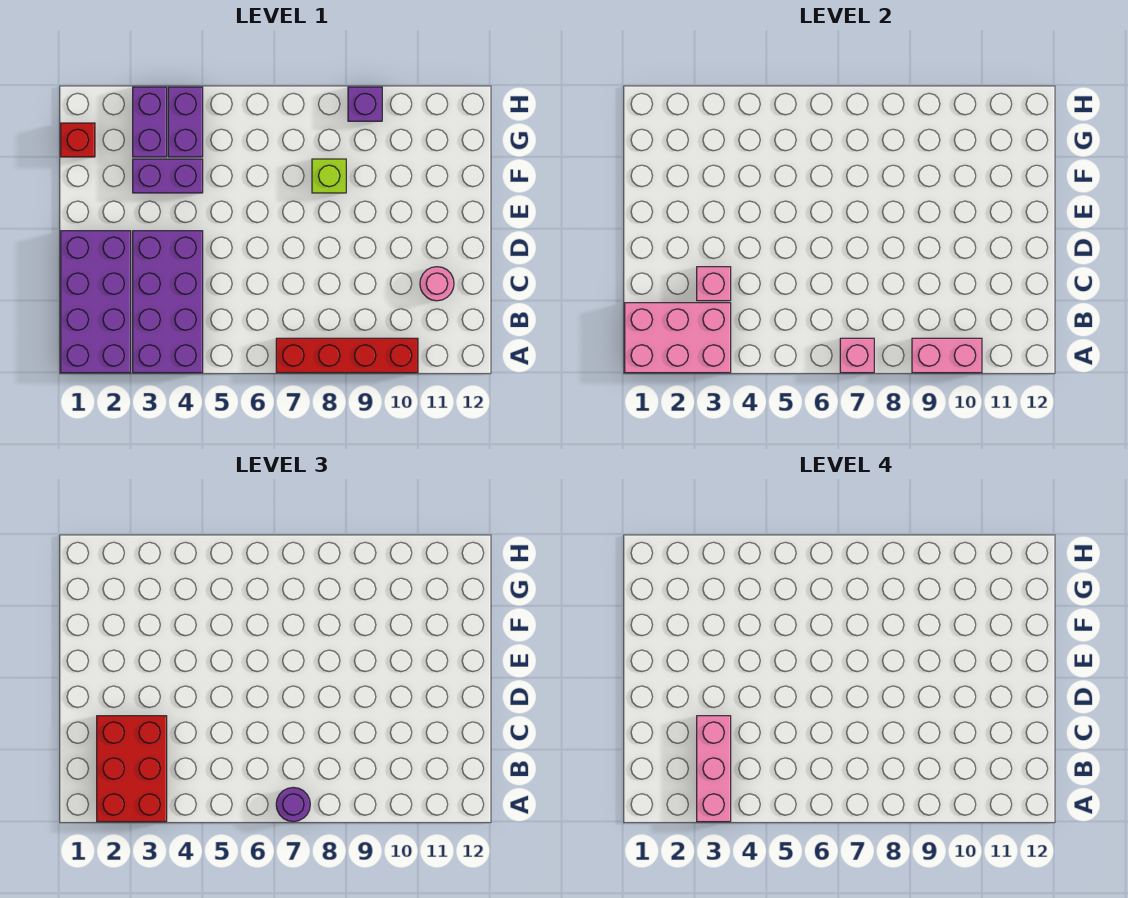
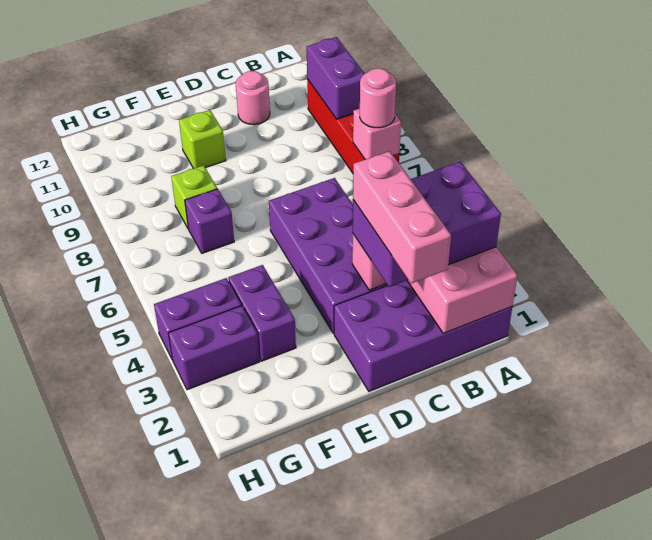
red 2x3 brick [97,716,167,822] -> purple 2x3 brick [353,162,501,287]
purple 2x4 brick [133,231,203,373] -> purple 2x4 brick turned to [269,178,388,334]
pink 1x3 brick [697,716,731,822] -> pink 1x3 brick turned to [353,151,451,283]
purple 1x1 round brick [276,787,310,822] -> pink 1x1 round brick [360,68,396,128]
pink 1x2 brick [912,338,982,373] -> purple 1x2 brick [307,37,365,119]
none -> lime 1x1 brick [179,110,226,169]
red 1x1 brick [61,123,95,157] -> none
purple 1x1 brick [348,87,382,121] -> purple 1x1 brick moved to [185,189,234,253]

